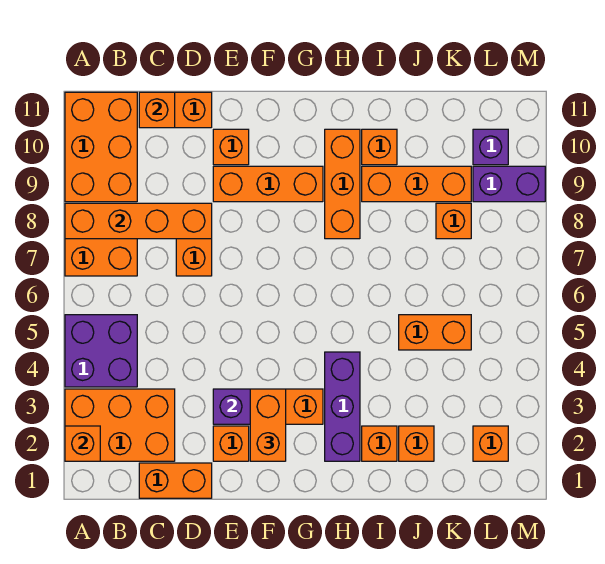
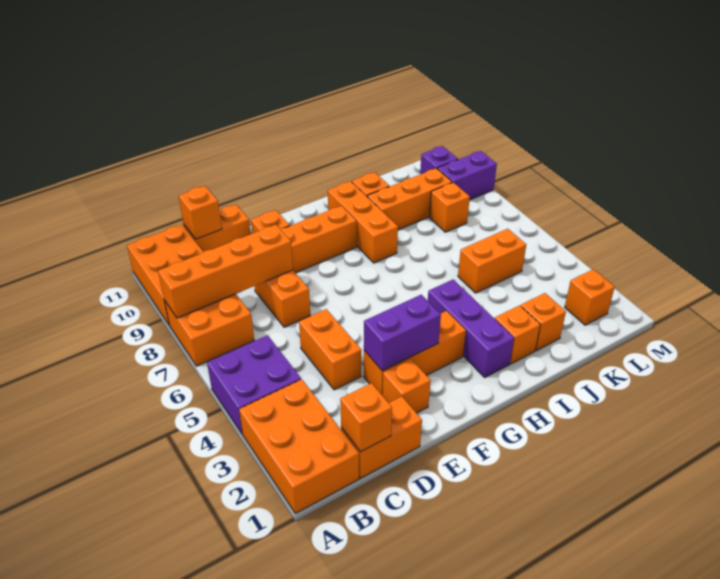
orange 2x3 brick [65,389,175,461] -> orange 2x3 brick turned to [239,379,359,513]
orange 1x1 brick [65,426,100,461] -> orange 1x1 brick moved to [340,383,392,452]
orange 1x2 brick [250,389,286,461] -> orange 1x2 brick moved to [299,309,362,390]

